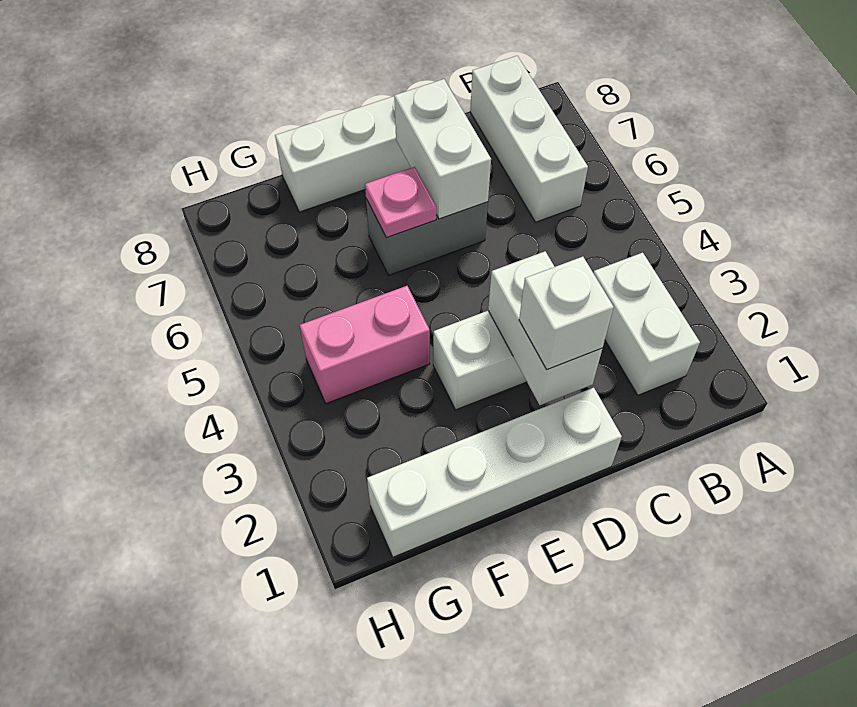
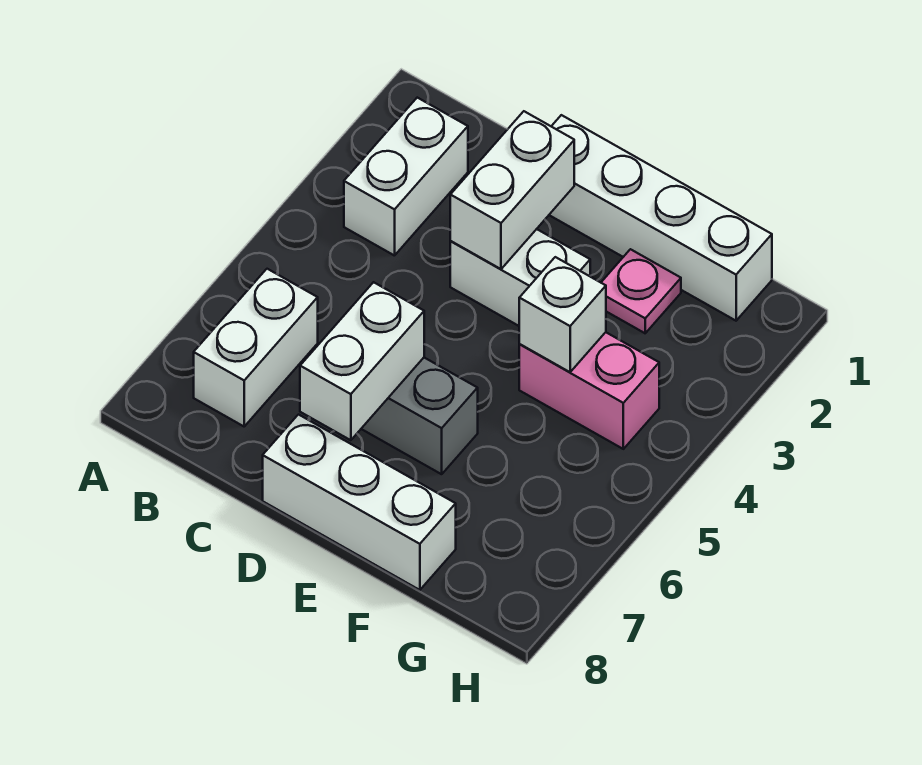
white 1x3 brick [470,56,588,222] -> white 1x2 brick [194,269,318,426]
white 1x1 brick [519,257,614,369] -> white 1x1 brick moved to [519,257,606,372]
pink 1x1 plate [365,167,437,238] -> pink 1x1 plate moved to [601,249,681,333]

